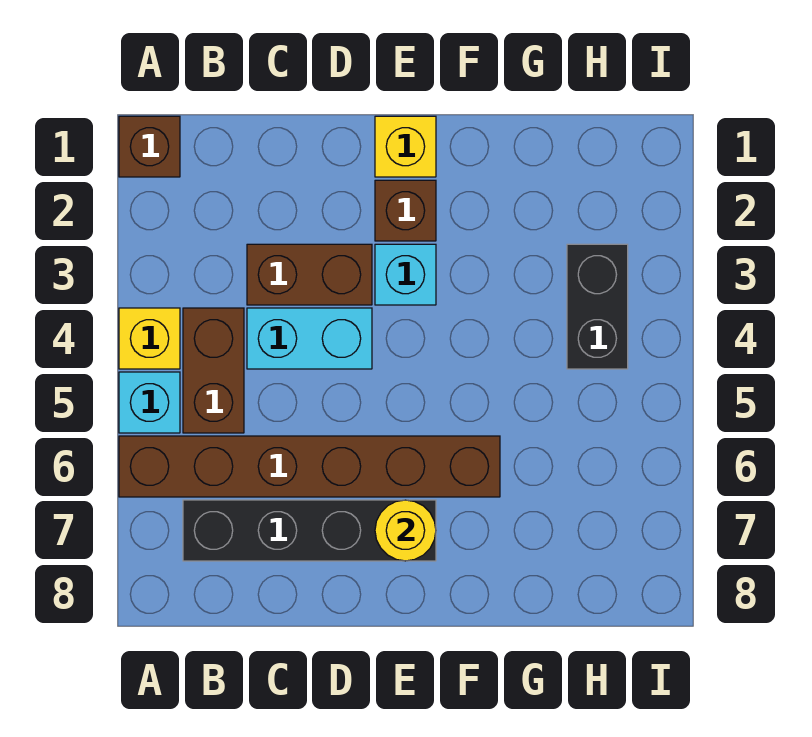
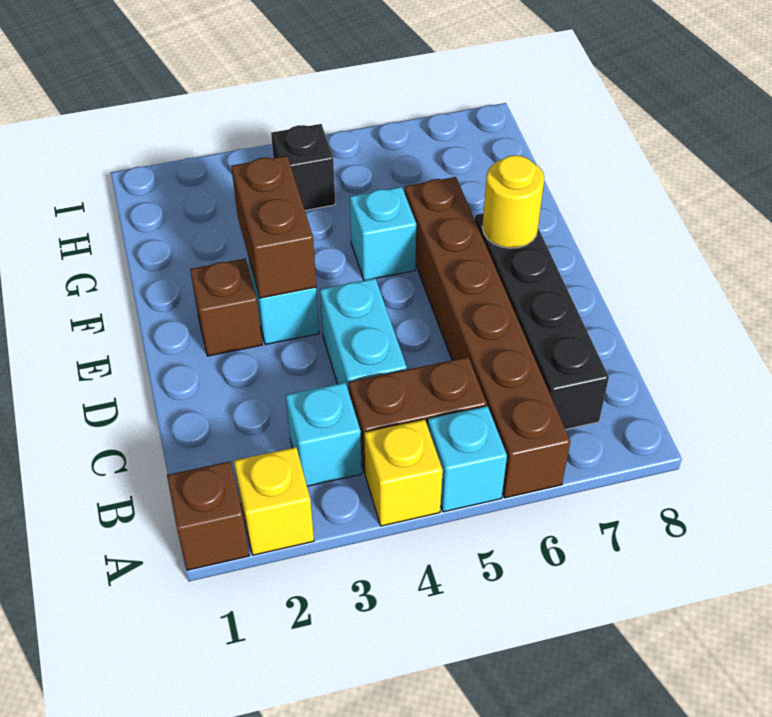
none -> cyan 1x1 brick [286,383,362,486]
brown 1x2 brick [247,244,372,305] -> brown 1x2 brick moved to [231,156,316,298]
yellow 1x1 brick [375,116,436,177] -> yellow 1x1 brick moved to [234,447,314,555]
none -> cyan 1x1 brick [350,187,416,280]
black 1x2 brick [567,244,628,369] -> black 1x1 brick [271,124,335,210]

